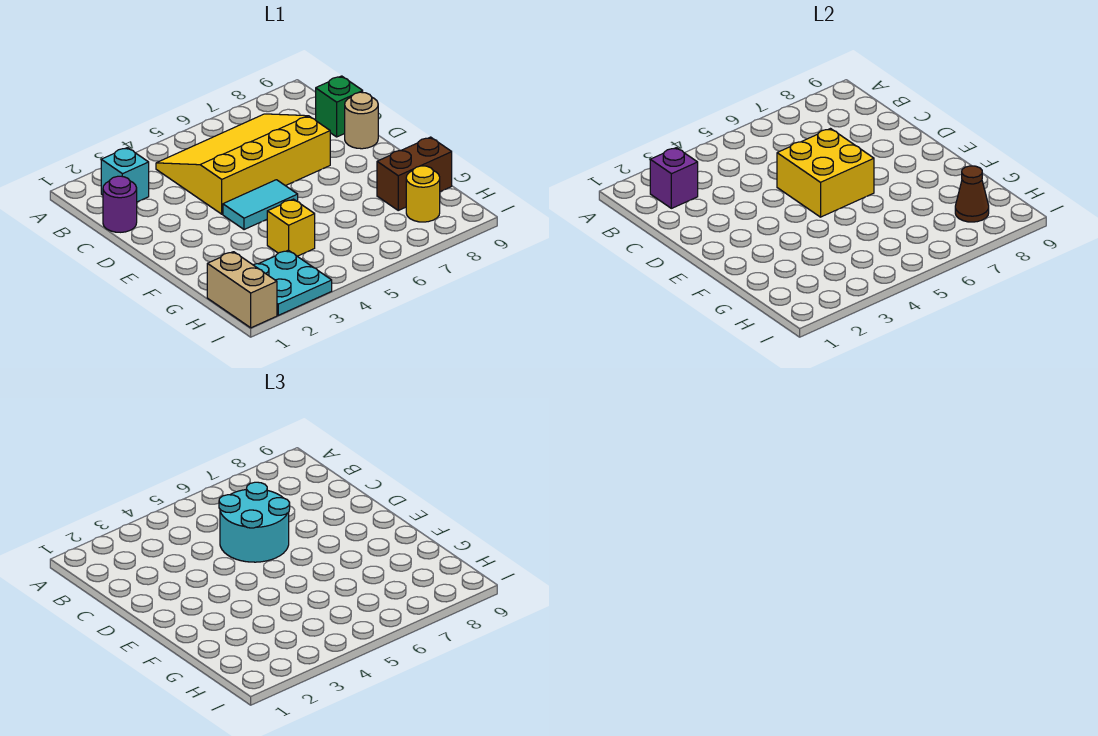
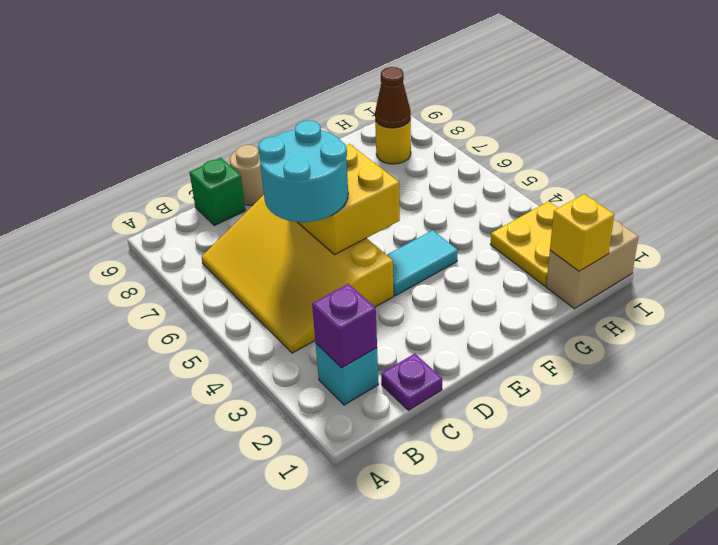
purple 1x1 round brick [103,176,137,232] -> purple 1x1 plate [381,354,442,410]
cyan 1x2 tile [223,180,298,230] -> cyan 1x2 tile turned to [387,230,458,296]
yellow 1x1 brick [267,199,315,256] -> yellow 1x1 brick moved to [550,194,614,271]
brown 1x2 brick [377,137,452,210] -> none
cyan 2x2 plate [254,250,332,315] -> yellow 2x2 plate [490,202,558,286]

